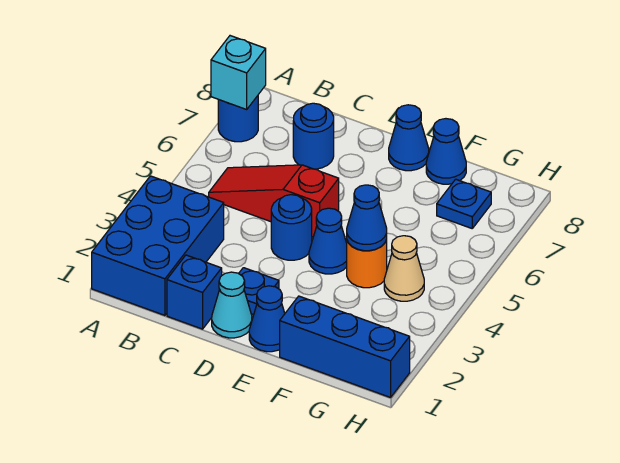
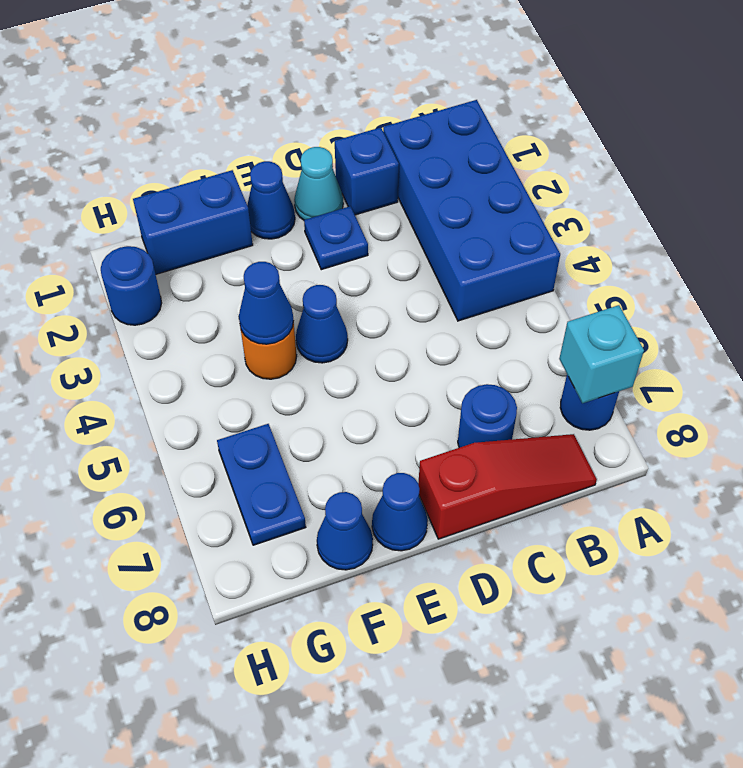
blue 2x3 brick [92,176,224,315] -> blue 2x4 brick [383,100,560,321]
red 1x3 slope [209,165,339,237] -> red 1x3 slope moved to [418,434,597,539]
blue 1x1 round brick [271,195,312,260] -> blue 1x1 round brick moved to [101,246,162,325]
blue 1x3 brick [280,296,410,397] -> blue 1x2 brick [133,170,253,274]
tan 1x1 cone [384,236,424,301] -> none
blue 1x1 plate [437,179,491,228] -> blue 1x2 plate [217,424,306,545]

